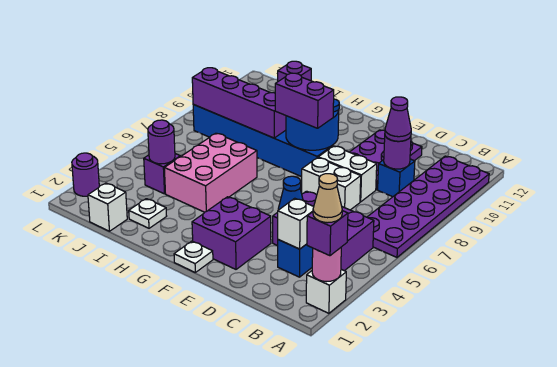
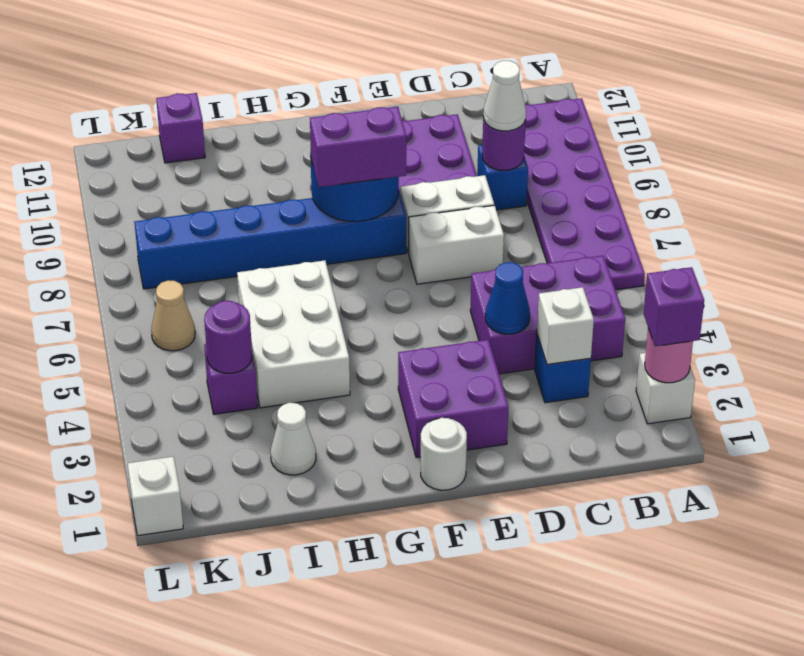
tan 1x1 cone [313,174,342,223] -> tan 1x1 cone moved to [151,280,195,351]
purple 1x1 cone [385,97,411,141] -> white 1x1 cone [483,61,526,131]
white 1x1 plate [174,241,213,272] -> white 1x1 round brick [421,418,467,490]
pink 2x3 brick [164,133,257,212] -> white 2x3 brick [237,260,350,408]
purple 1x4 brick [192,68,286,138] -> none
white 1x1 plate [129,199,166,228] -> white 1x1 cone [271,403,316,475]
white 1x1 brick [88,183,127,231] -> white 1x1 brick moved to [127,456,183,536]
purple 1x1 round brick [72,153,99,196] -> none

